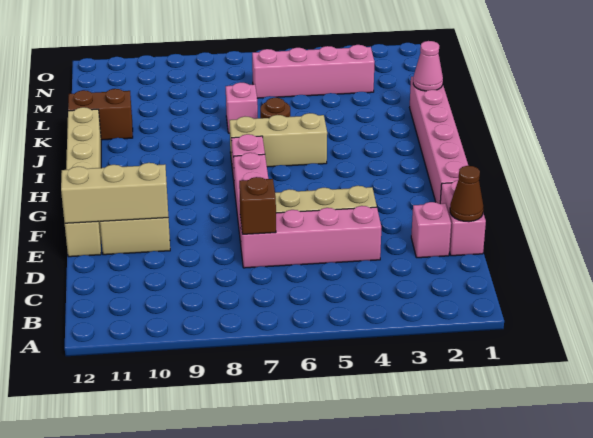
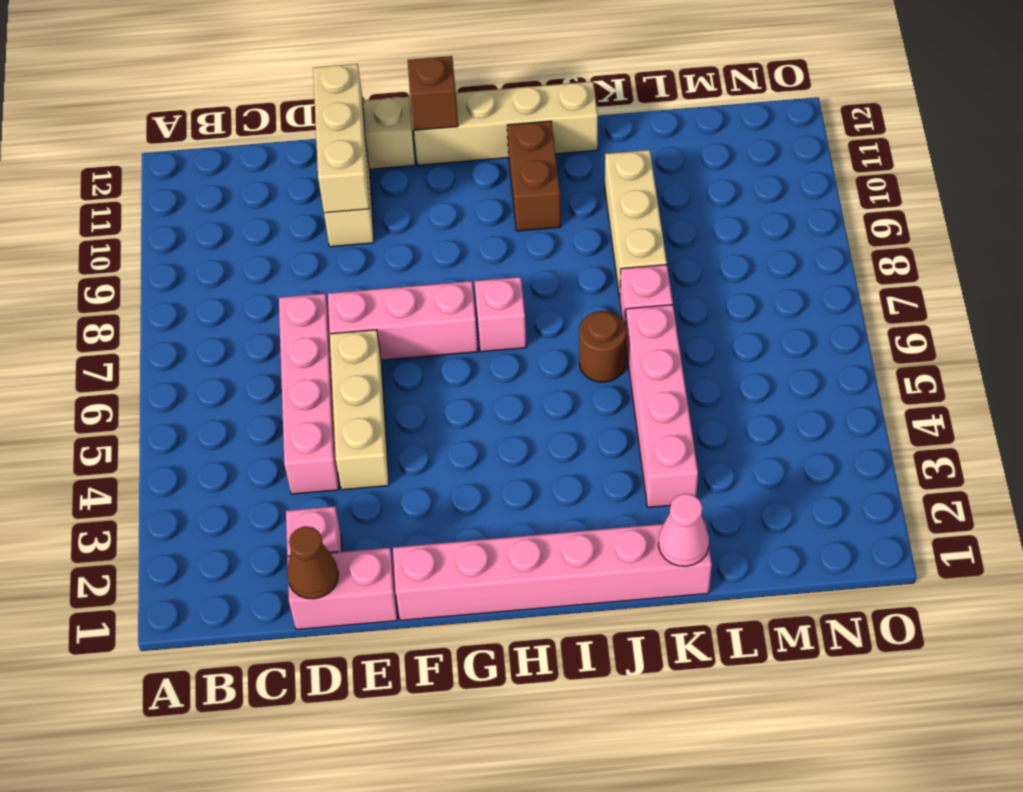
brown 1x1 brick [239,177,276,234] -> brown 1x1 brick moved to [408,56,458,130]
tan 1x3 brick [229,113,327,167] -> tan 1x3 brick moved to [605,150,667,298]
brown 1x2 brick [68,89,133,140] -> brown 1x2 brick moved to [507,121,561,231]
pink 1x4 brick [252,45,374,98] -> pink 1x4 brick moved to [626,305,698,507]

